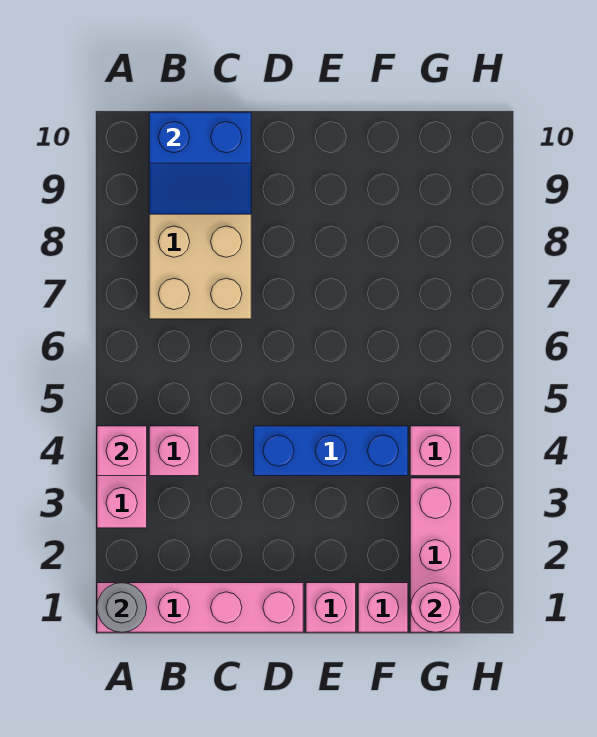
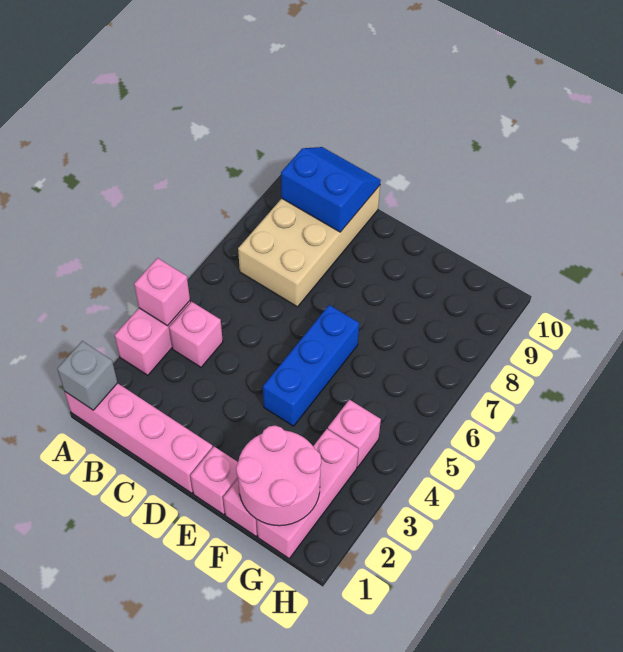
grey 1x1 round brick [97,583,147,632] -> grey 1x1 brick [57,341,117,410]
blue 2x2 slope [149,112,251,214] -> blue 2x2 slope turned to [281,147,381,232]
blue 1x3 brick [254,426,408,476] -> blue 1x3 brick turned to [263,305,359,426]
pink 1x1 round brick [410,583,460,632] -> pink 2x2 round brick [236,426,321,526]

